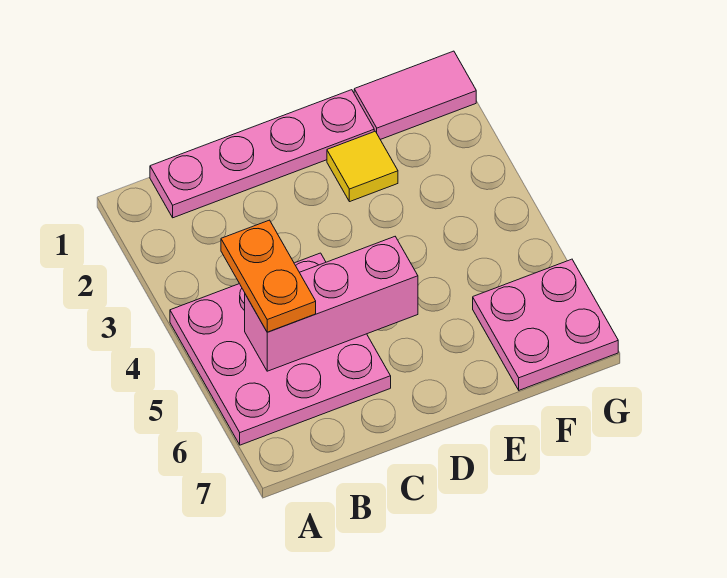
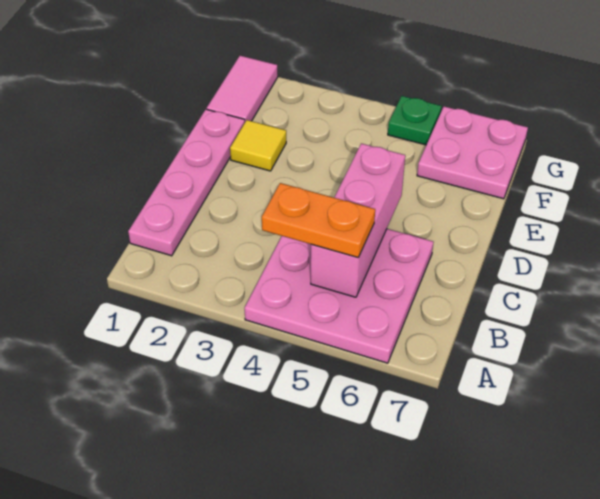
none -> green 1x1 plate [388,96,441,145]

